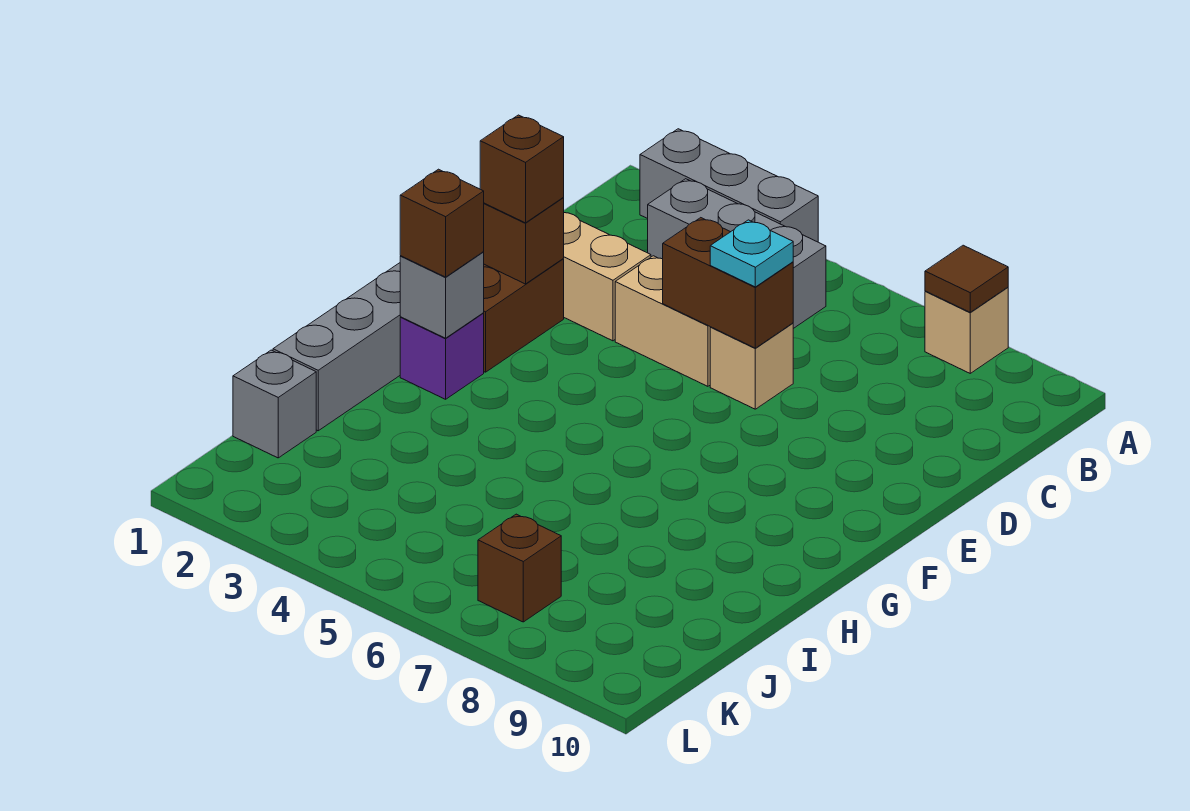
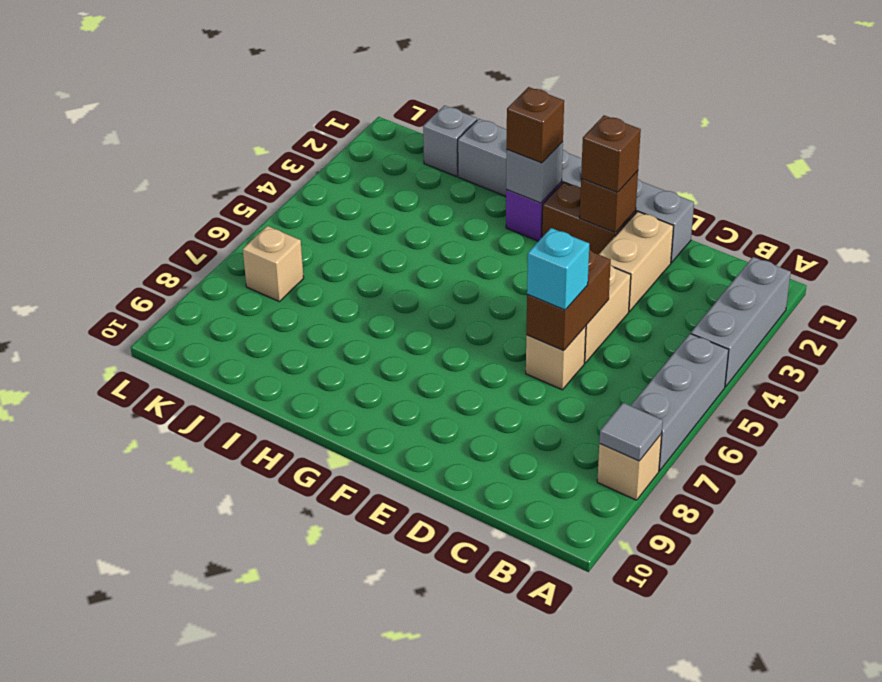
brown 1x1 tile [925,245,1008,312] -> grey 1x1 tile [599,403,663,461]
grey 1x3 brick [648,179,826,329] -> grey 1x3 brick moved to [631,334,729,471]
cyan 1x1 plate [710,220,793,287] -> cyan 1x1 brick [527,228,589,310]
brown 1x1 brick [478,514,561,622] -> tan 1x1 brick [243,226,304,302]

